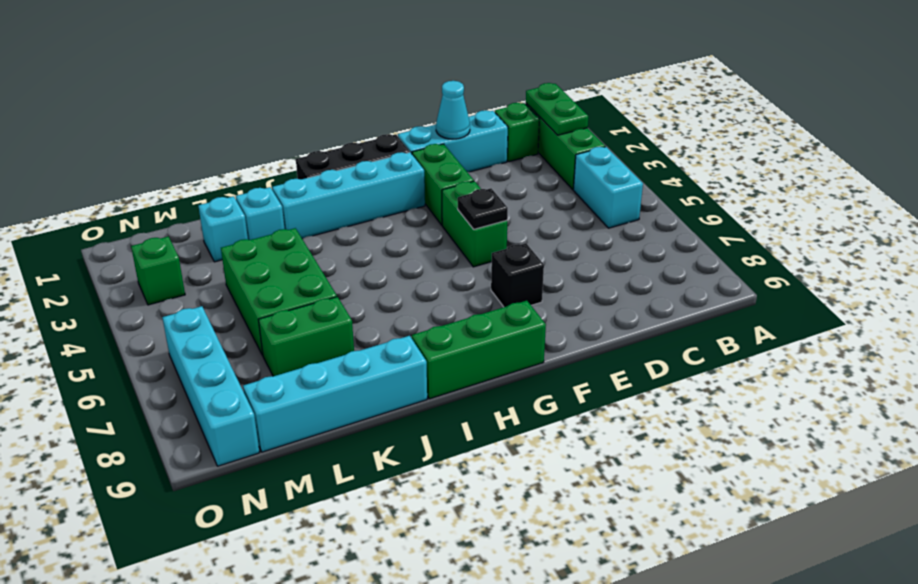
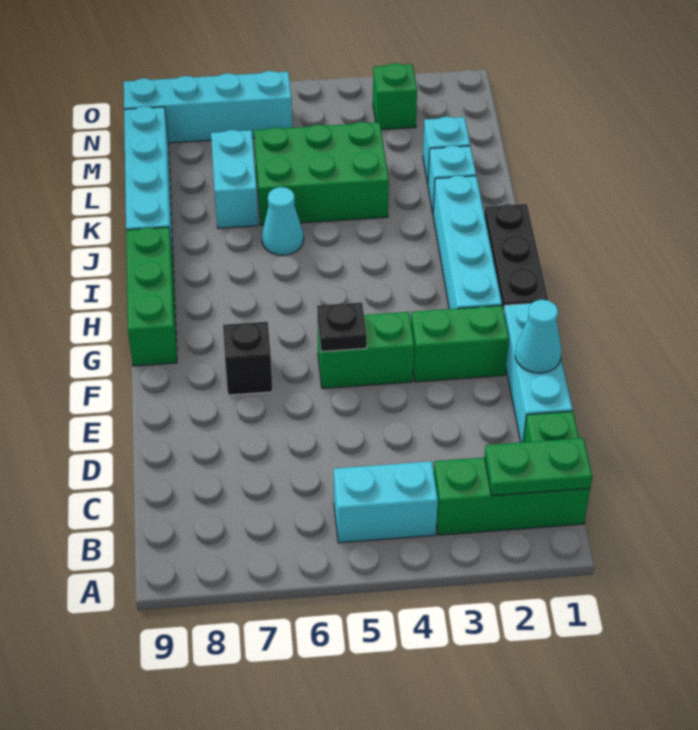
none -> cyan 1x1 cone [262,187,304,255]
green 1x2 brick [258,297,354,376] -> cyan 1x2 brick [211,130,259,228]

